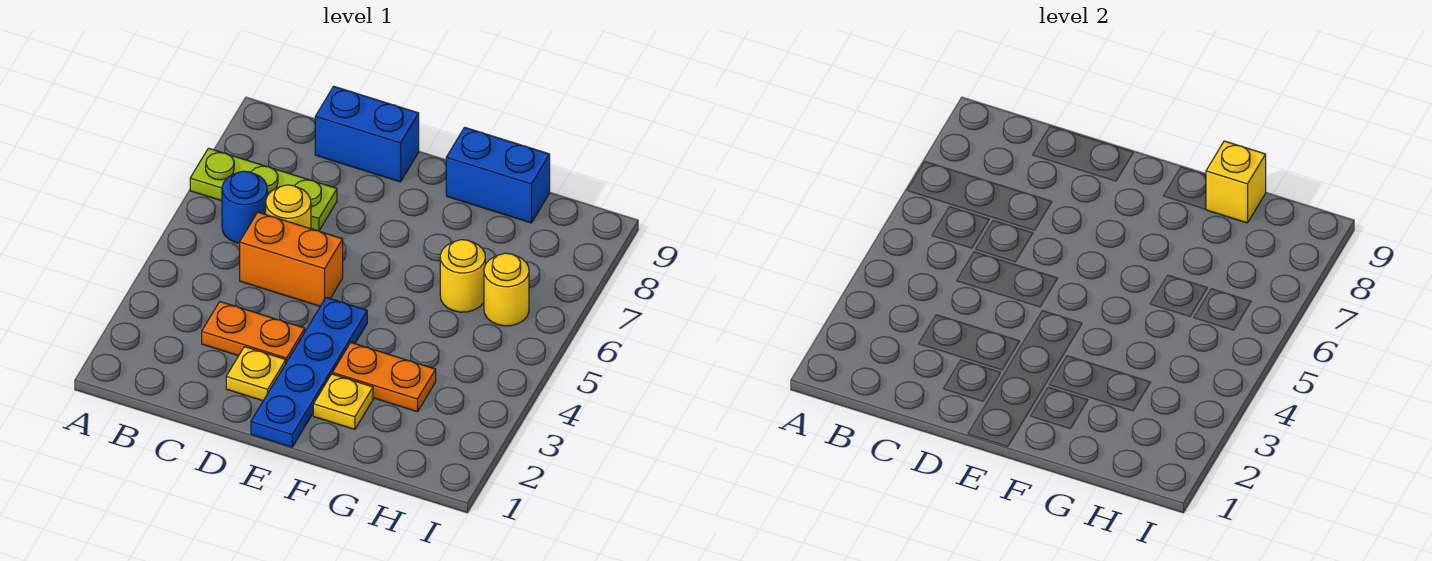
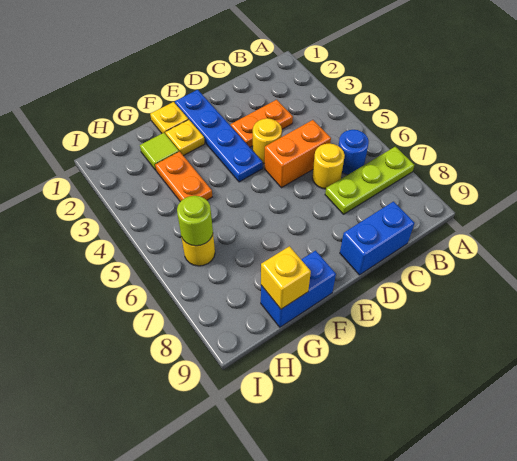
yellow 1x1 plate [226,347,286,401] -> yellow 1x1 plate moved to [150,102,188,134]
orange 1x2 plate [332,343,436,412] -> orange 1x2 plate turned to [155,152,212,202]
none -> lime 1x1 tile [140,133,179,170]
yellow 1x1 round brick [440,240,485,312] -> yellow 1x1 round brick moved to [253,118,282,163]
none -> lime 1x1 round brick [177,196,213,246]

